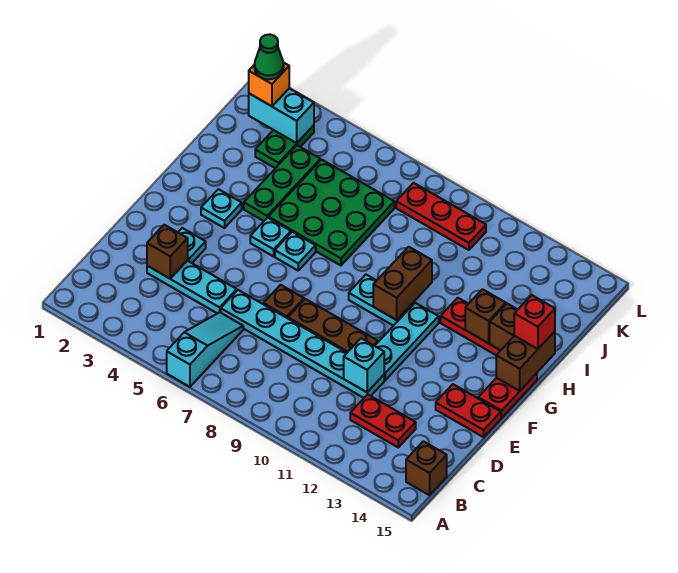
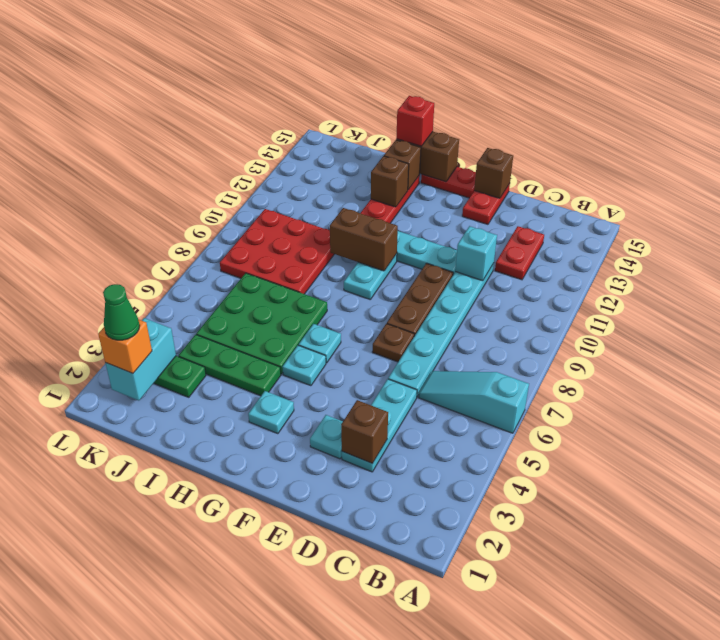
brown 1x1 brick [406,441,447,495] -> brown 1x1 brick moved to [474,148,513,198]
red 1x3 plate [396,183,486,250] -> red 3x3 plate [220,209,334,294]

